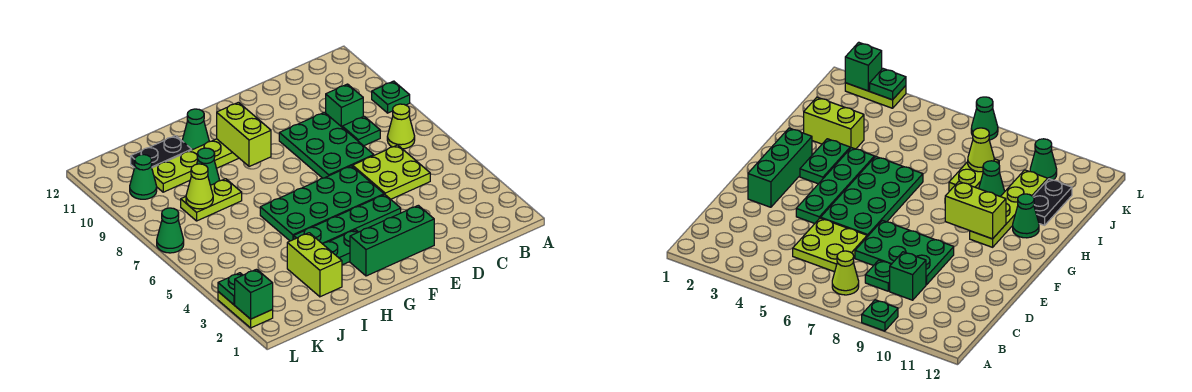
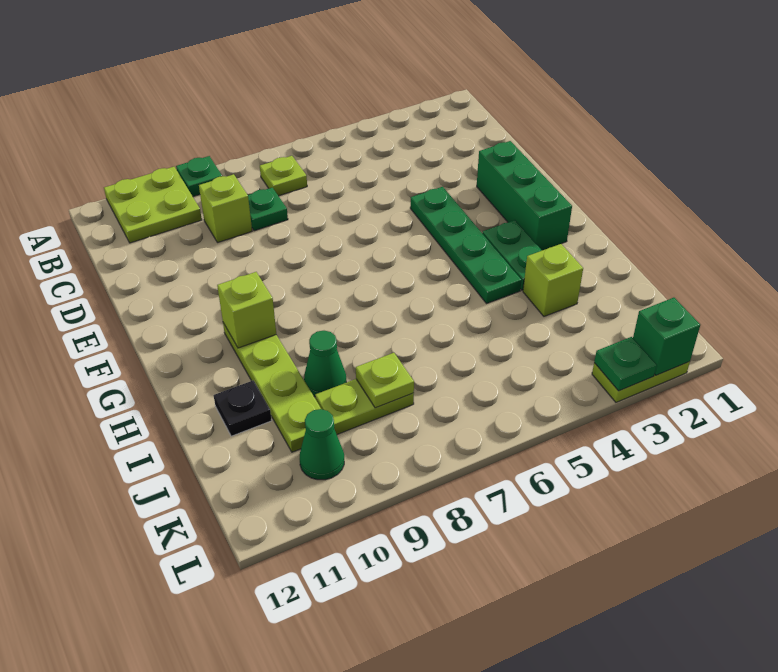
lime 1x1 cone [387,104,415,149] -> lime 1x1 plate [260,156,307,196]
lime 2x2 plate [353,145,430,199] -> lime 2x2 plate moved to [104,167,202,243]
green 1x1 brick [326,84,363,127] -> lime 1x1 brick [199,174,252,243]
green 2x3 plate [279,112,374,178] -> none
green 2x4 plate [260,166,384,241] -> none
lime 1x2 brick [217,102,271,167] -> lime 1x1 brick [217,272,276,348]
green 1x1 cone [182,109,209,150] -> none
lime 1x2 brick [287,233,342,297] -> lime 1x1 brick [523,244,583,316]
lime 1x2 plate [181,179,242,221] -> lime 1x2 plate turned to [315,379,414,434]
black 1x2 plate [131,136,192,168] -> black 1x1 plate [214,380,272,436]
lime 1x1 cone [186,164,213,209] -> lime 1x1 plate [356,353,414,408]
green 1x1 cone [157,208,184,253] -> none

